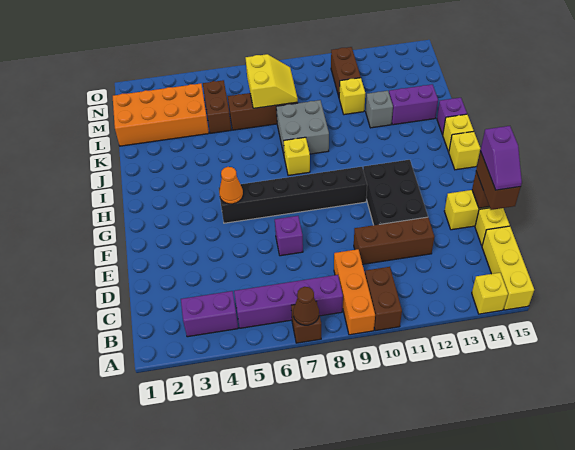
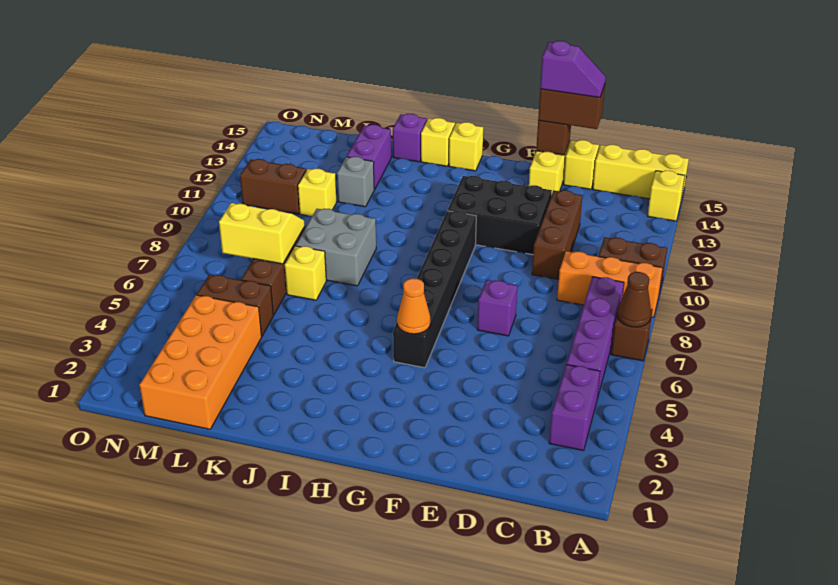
yellow 1x1 brick [284,137,310,176] -> yellow 1x1 brick moved to [285,246,326,300]

